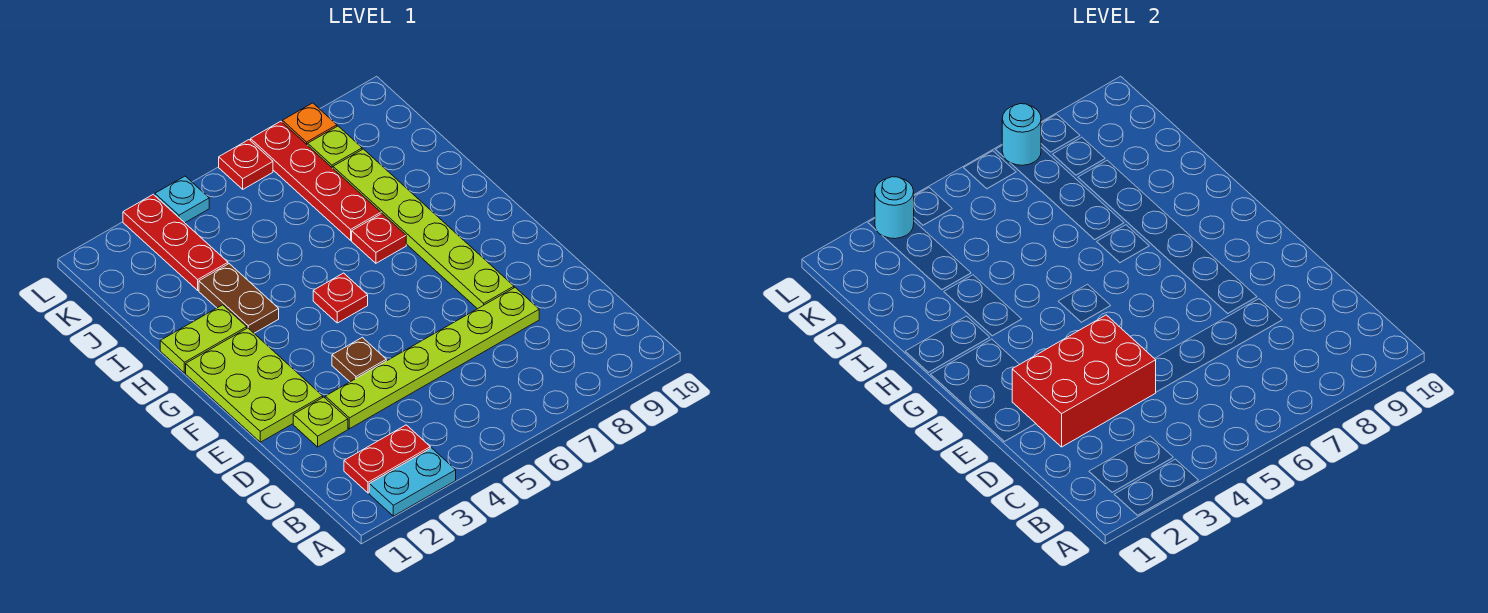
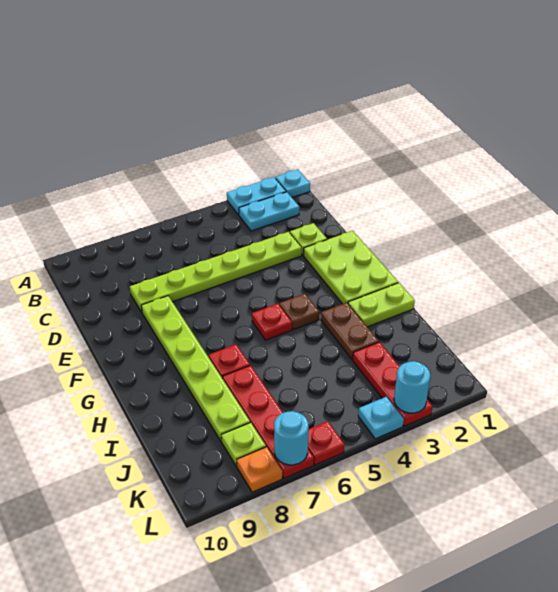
none -> cyan 1x1 plate [275,170,310,197]
red 1x2 plate [344,425,430,493] -> cyan 1x2 plate [239,192,299,231]
red 2x3 brick [1012,315,1156,447] -> none
brown 1x1 plate [332,337,386,382] -> brown 1x1 plate moved to [279,294,319,330]

